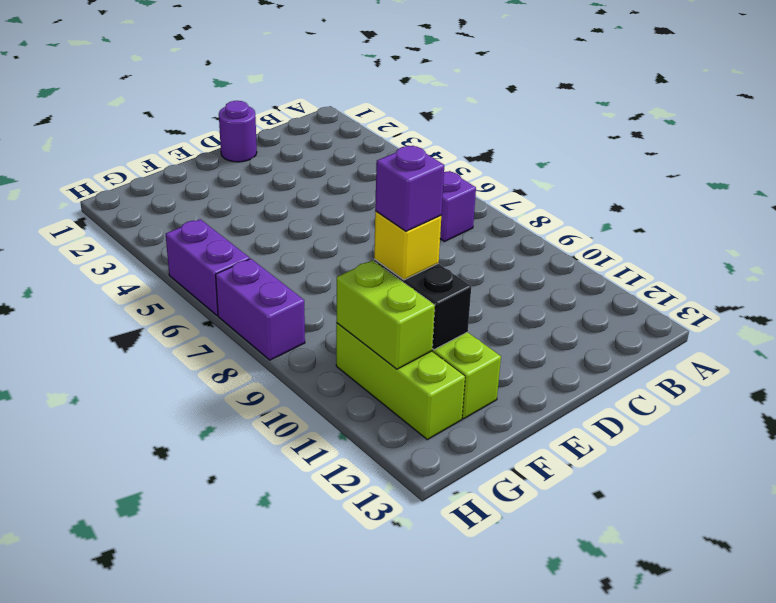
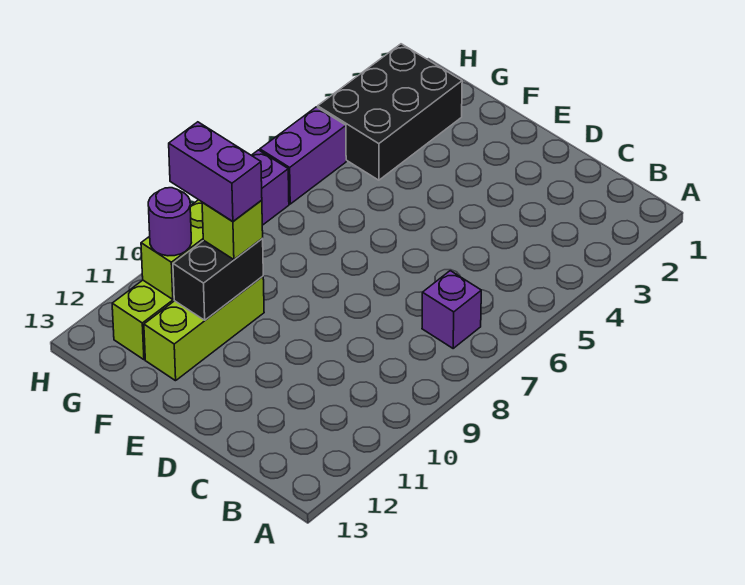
purple 1x1 round brick [219,101,257,162] -> purple 1x1 round brick moved to [148,188,192,256]
yellow 1x1 brick [374,211,441,280] -> lime 1x1 brick [202,200,263,260]
purple 1x1 brick [375,146,444,231] -> purple 1x2 brick [169,122,262,221]
none -> black 2x3 brick [318,44,462,180]

